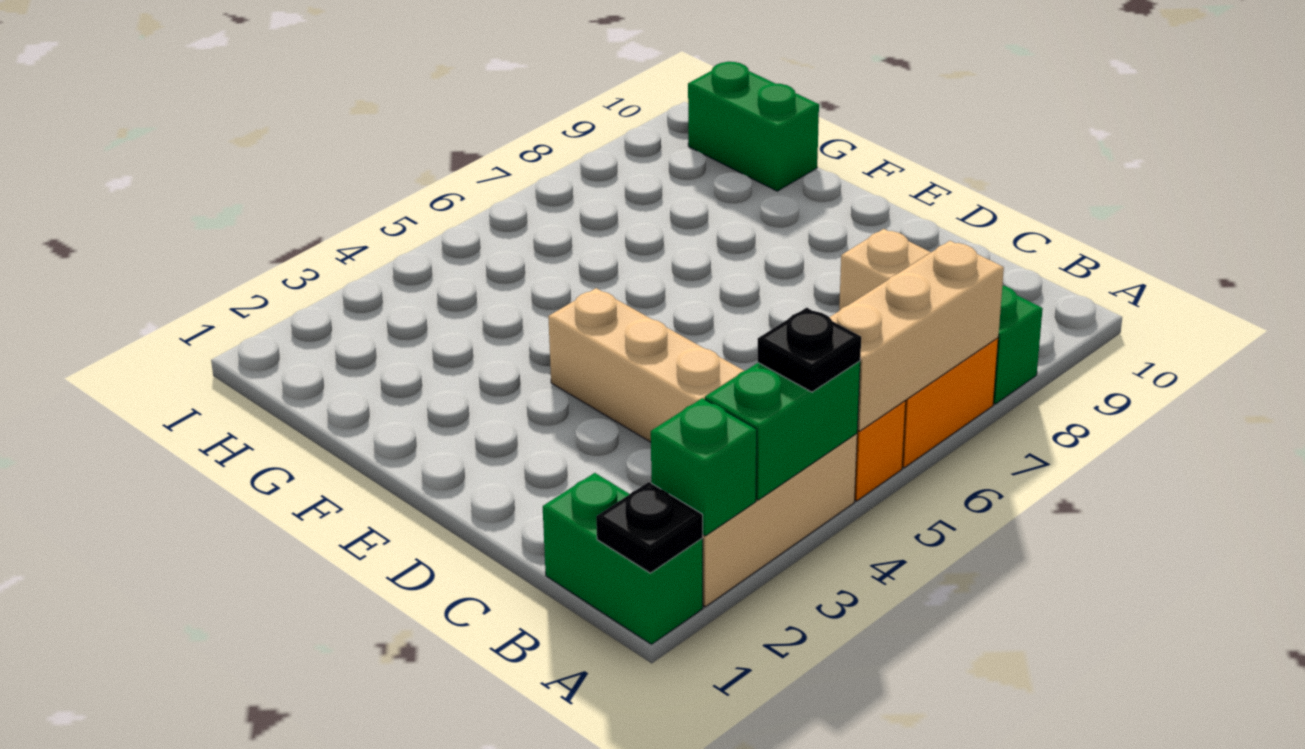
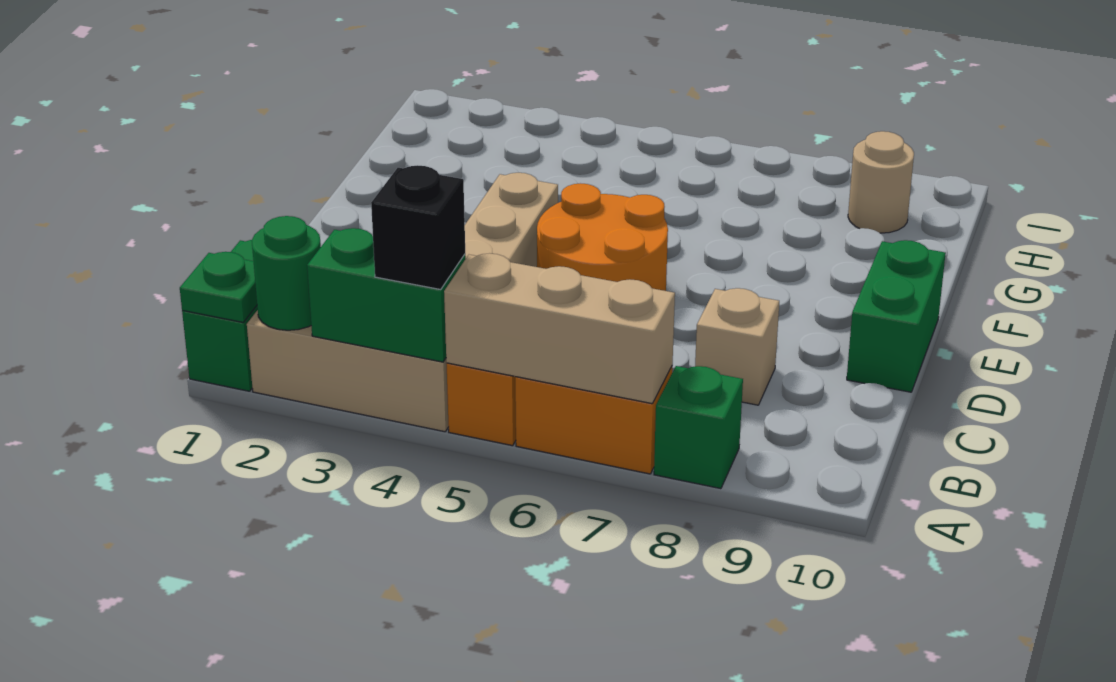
black 1x1 plate [596,482,703,573] -> green 1x1 plate [180,252,257,322]
green 1x1 brick [651,398,757,536] -> green 1x1 round brick [252,216,321,330]
black 1x1 plate [758,308,861,392] -> black 1x1 brick [371,165,465,290]
none -> orange 2x2 round brick [537,183,668,291]
green 1x2 brick [688,62,819,191] -> green 1x2 brick moved to [847,240,946,392]
none -> tan 1x1 round brick [848,131,914,233]

